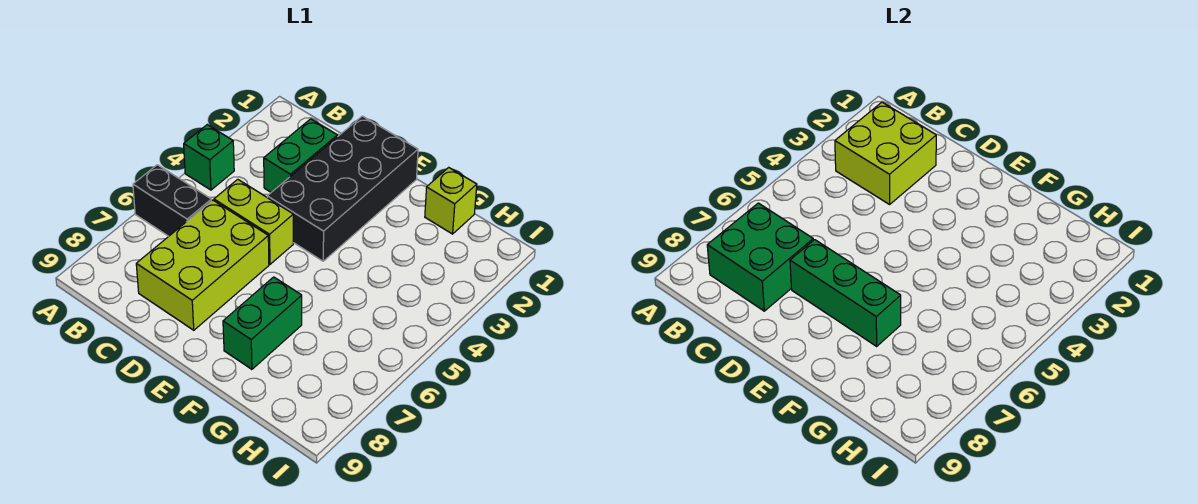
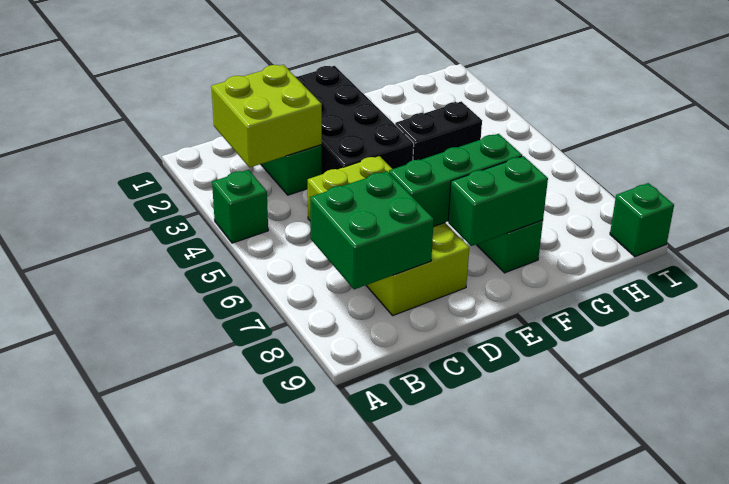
black 1x2 brick [133,165,211,236] -> black 1x2 brick moved to [395,101,482,160]
none -> green 1x2 brick [448,156,548,246]
lime 1x1 brick [425,167,477,234] -> none
none -> green 1x1 brick [610,183,674,257]

